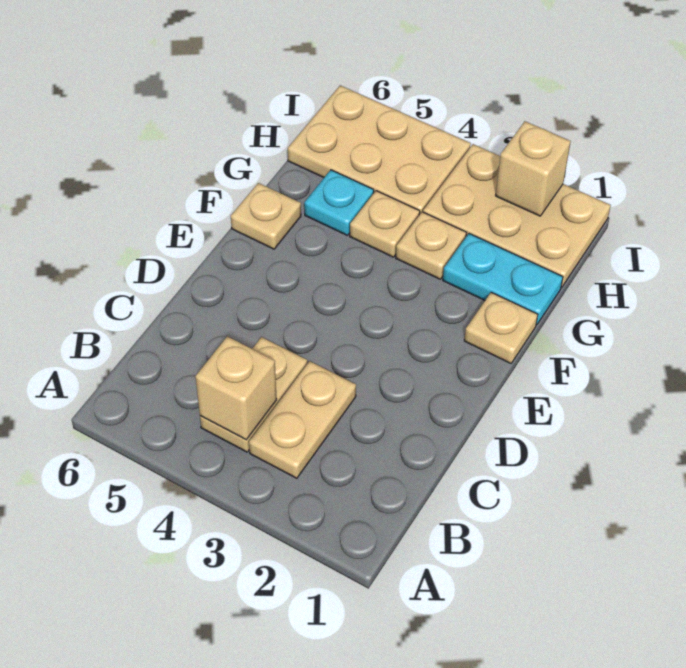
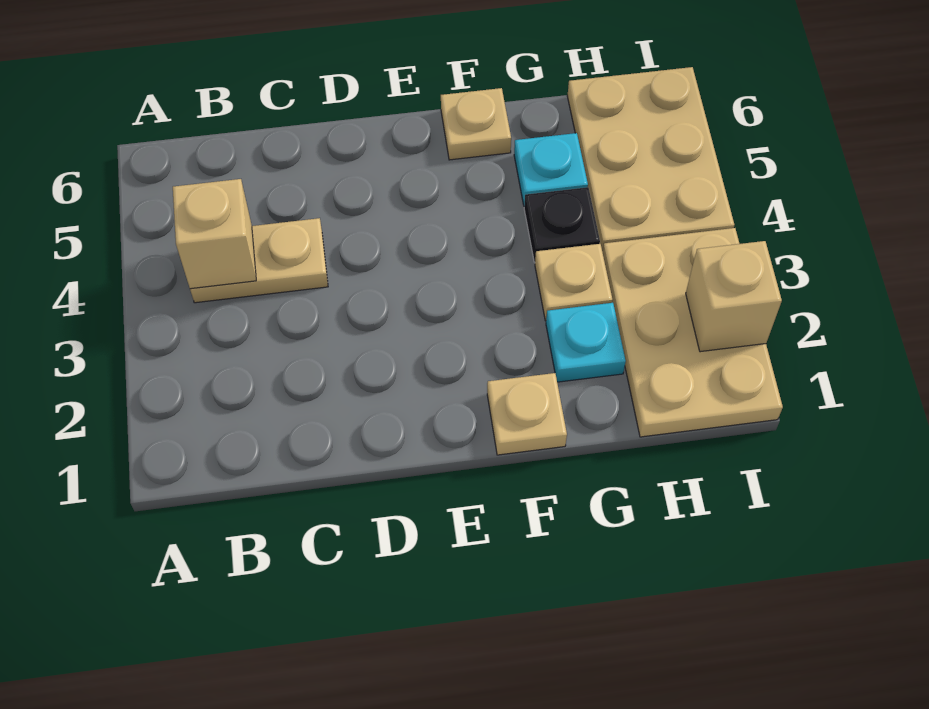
tan 1x2 plate [249,361,356,478] -> none
cyan 1x2 plate [443,234,563,325] -> cyan 1x1 plate [546,303,626,382]
tan 1x1 plate [350,191,420,257] -> black 1x1 plate [524,187,600,262]

